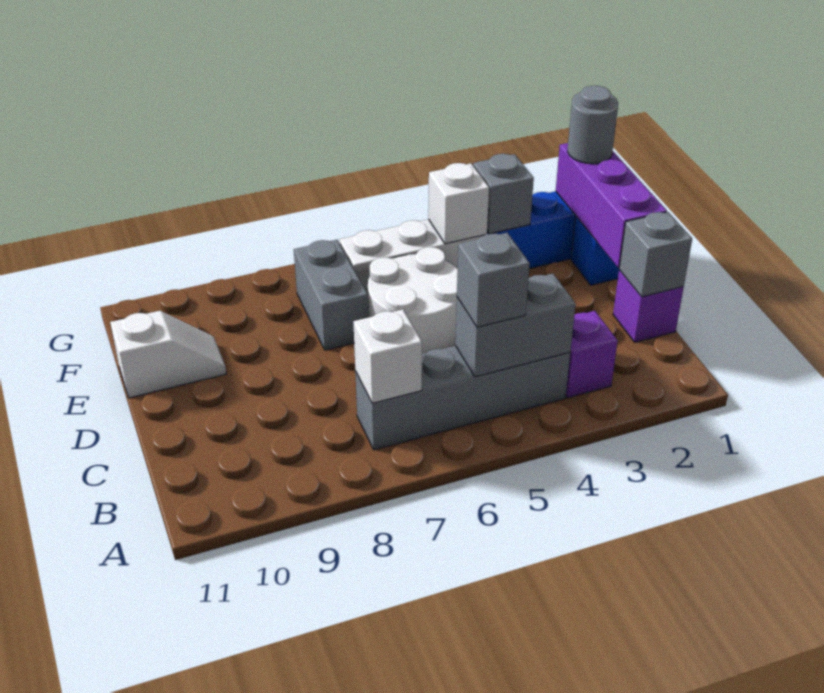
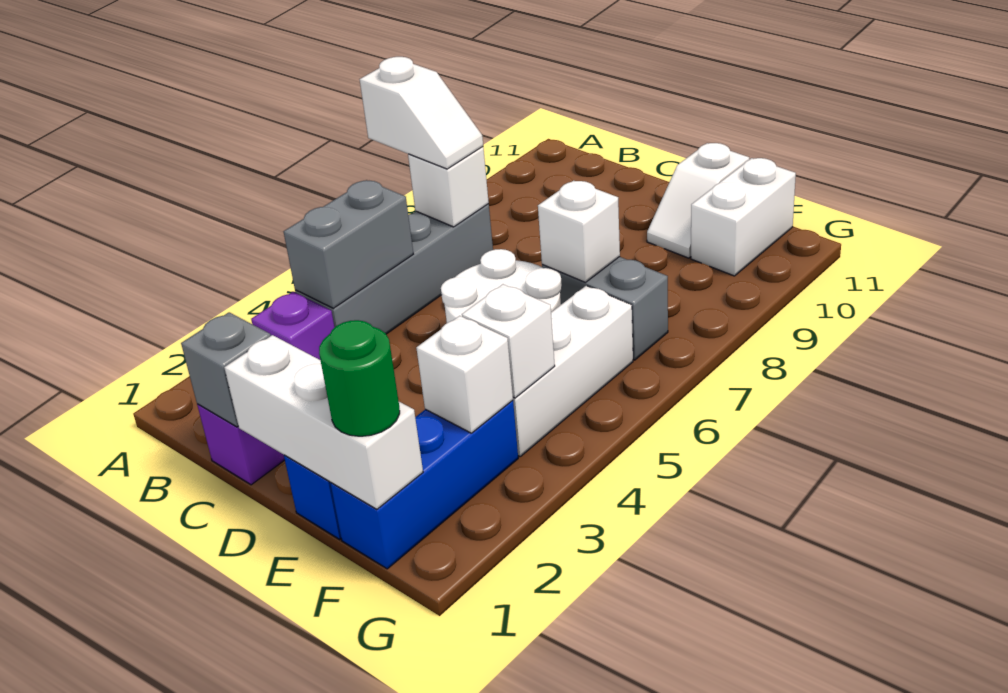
none -> white 1x2 slope [360,57,483,169]
grey 1x1 brick [457,233,530,327] -> none
purple 1x3 brick [556,143,667,268] -> white 1x3 brick [224,335,423,509]
none -> white 1x1 brick [538,181,620,282]
grey 1x1 round brick [567,86,618,164] -> green 1x1 round brick [319,320,400,436]
grey 1x1 brick [473,154,534,234] -> white 1x1 brick [416,316,513,433]
none -> white 1x2 brick [691,158,796,276]

